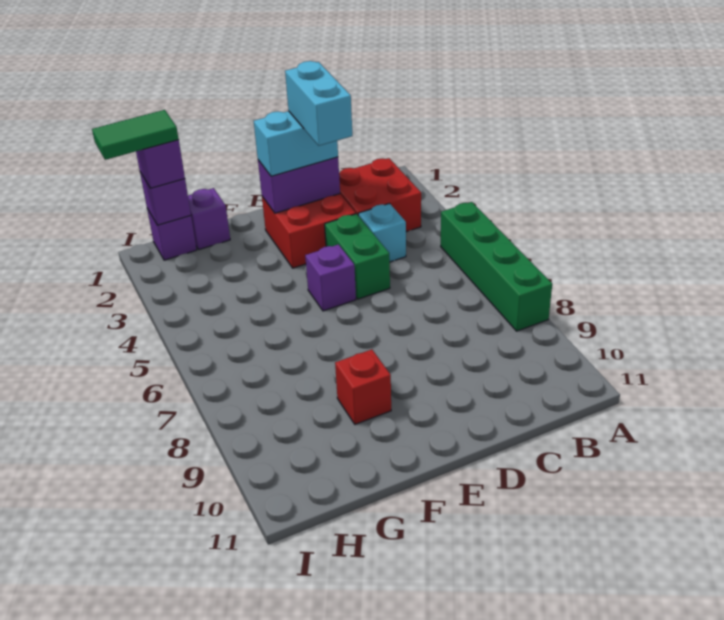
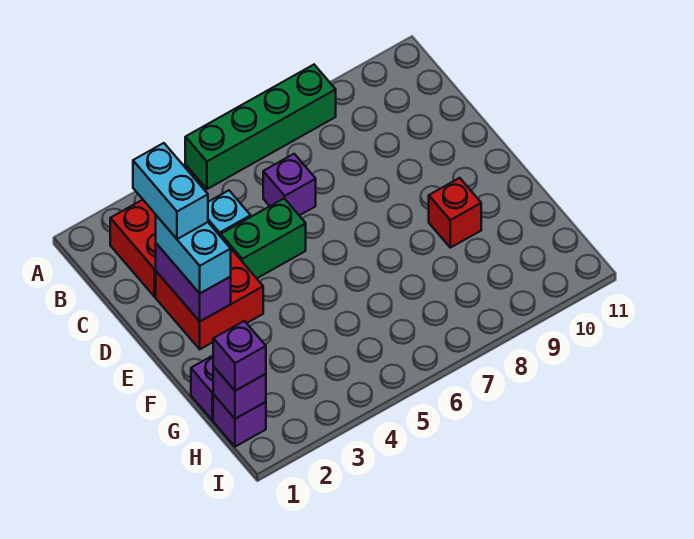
cyan 1x2 brick [285,61,352,146] -> cyan 1x2 brick turned to [133,143,208,239]
purple 1x1 brick [305,245,356,311] -> purple 1x1 brick moved to [263,154,316,215]
green 1x2 tile [92,110,179,160] -> none

